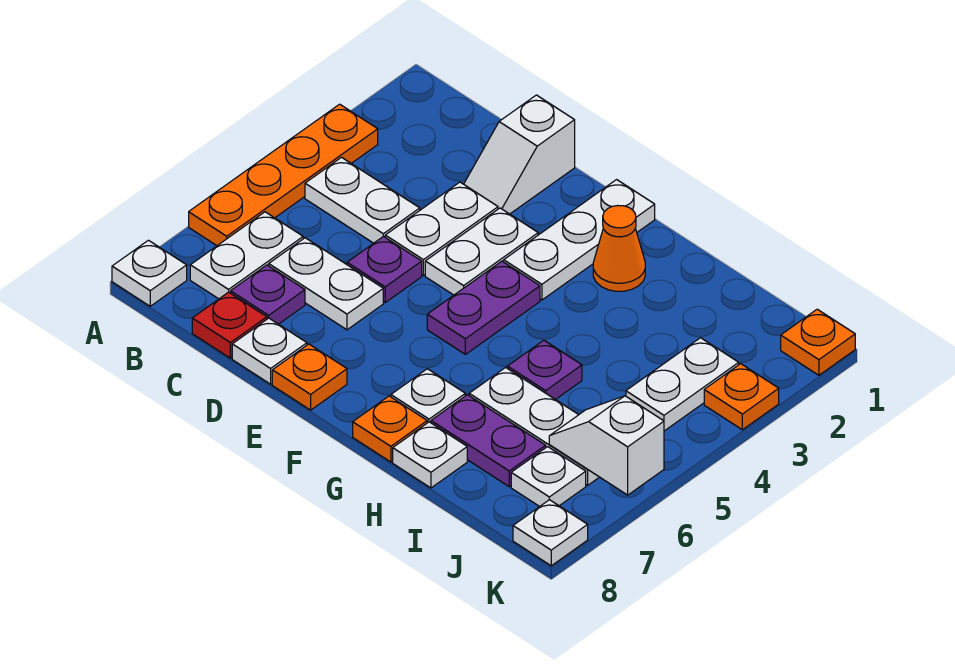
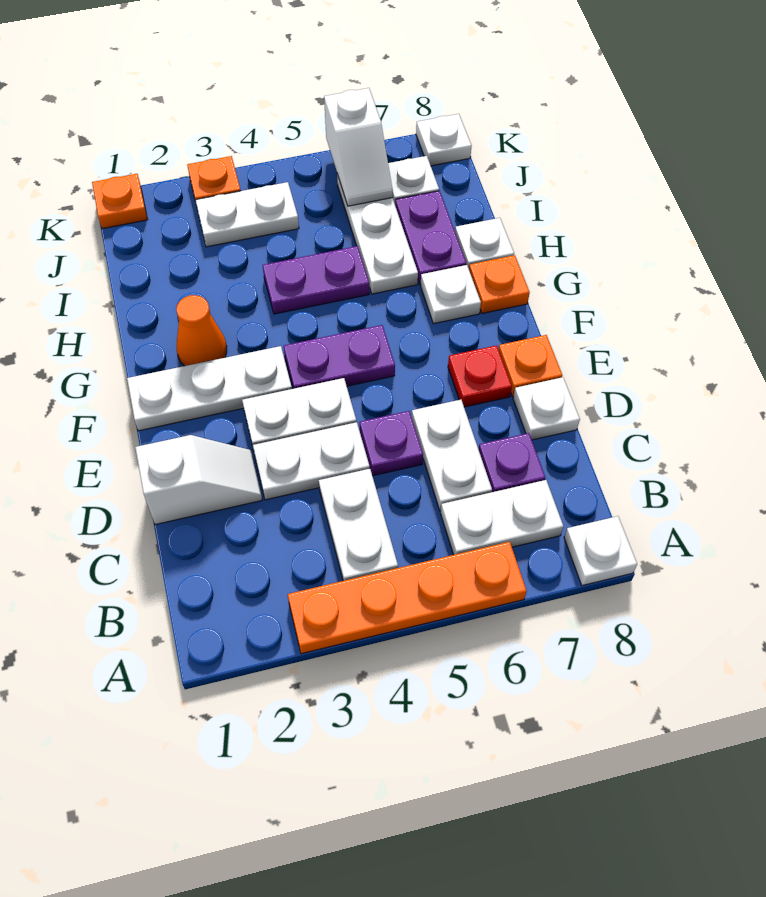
red 1x1 plate [192,292,267,358] -> red 1x1 plate moved to [448,345,512,407]
purple 1x1 plate [507,340,582,400] -> purple 1x2 plate [263,246,369,314]

